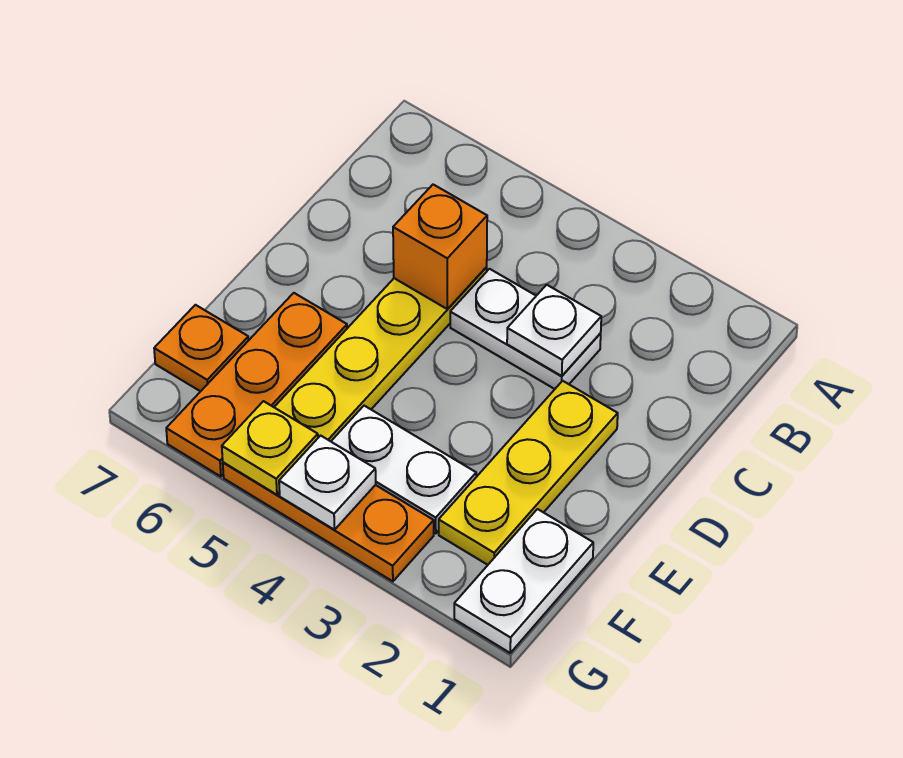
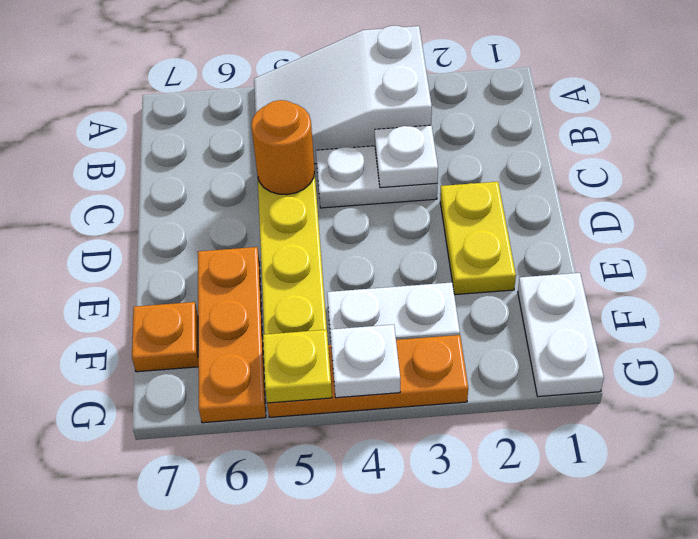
none -> white 2x3 slope [254,26,432,164]
orange 1x1 brick [393,185,487,309] -> orange 1x1 round brick [251,100,315,195]
yellow 1x3 plate [439,381,618,565] -> yellow 1x2 plate [440,182,516,295]

